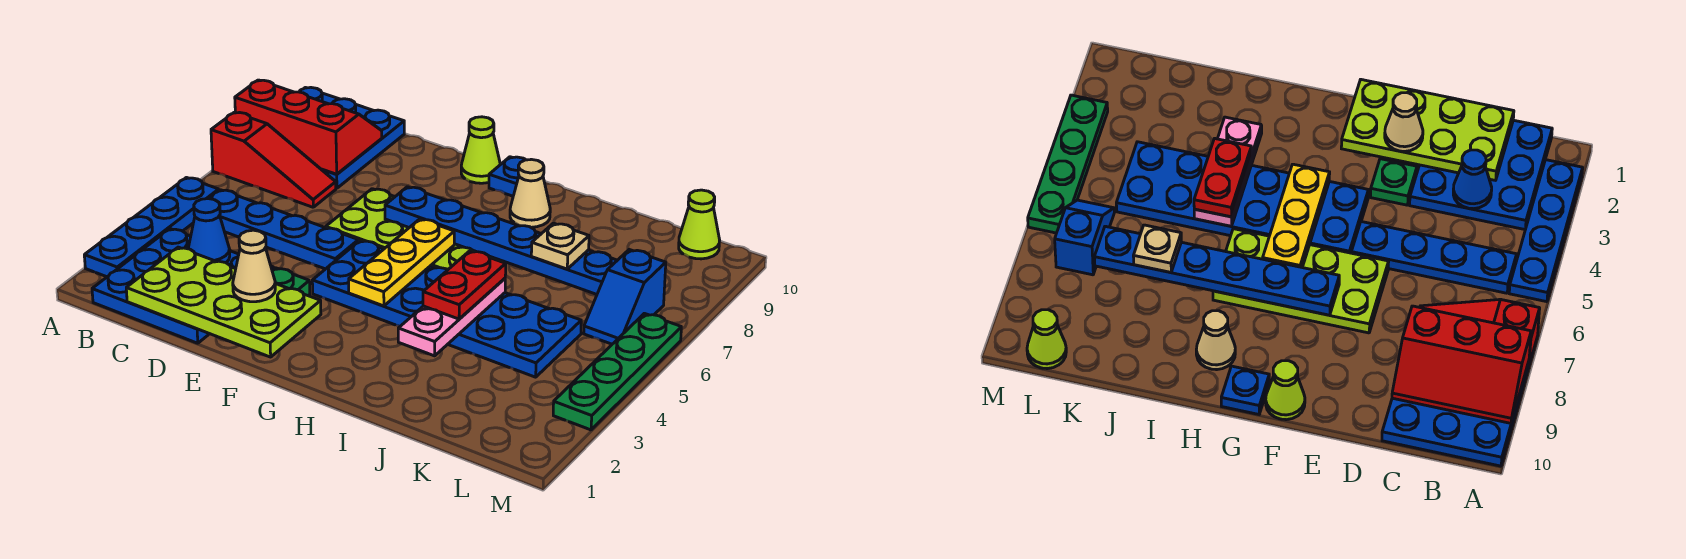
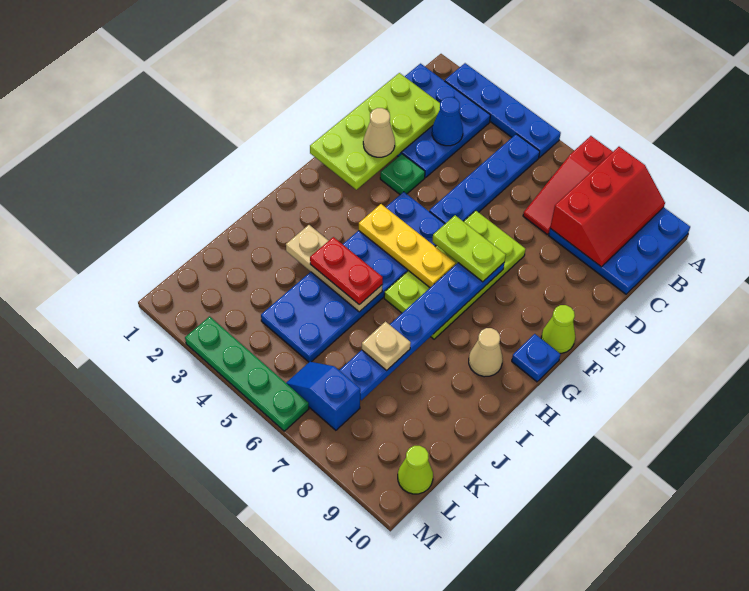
none -> lime 1x2 plate [432,215,506,282]
pink 1x3 plate [398,278,505,356] -> tan 1x3 plate [286,225,382,312]

